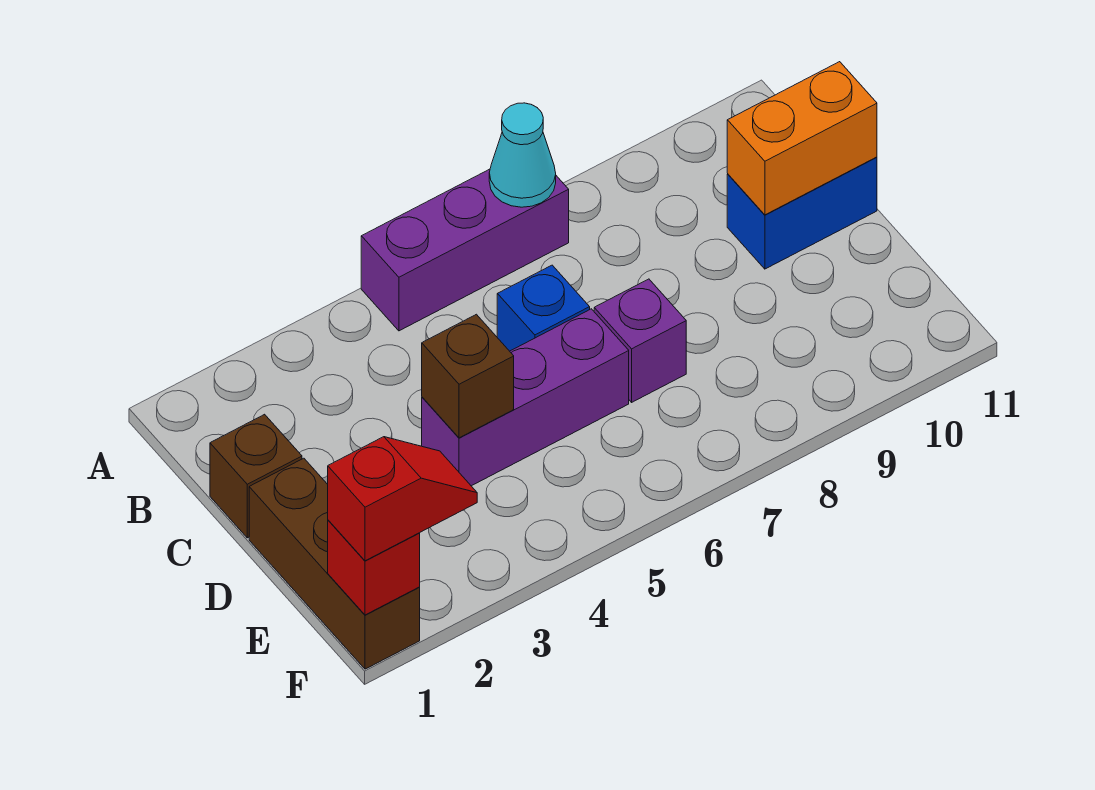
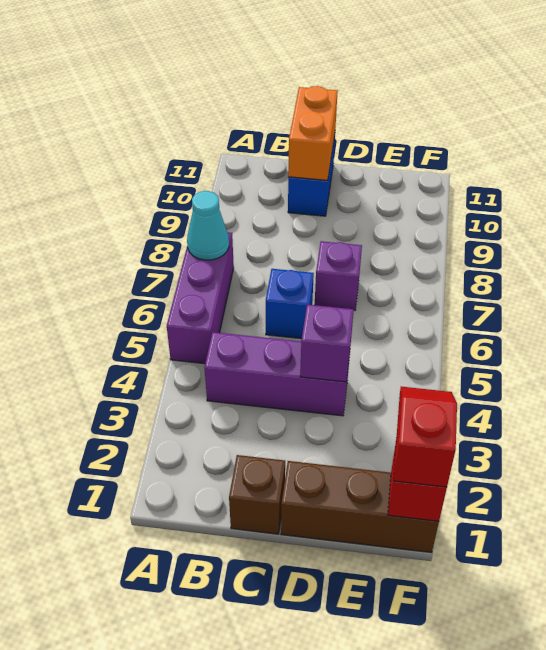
purple 1x3 brick [422,309,629,486] -> purple 1x3 brick turned to [204,332,350,416]
brown 1x1 brick [422,314,514,438] -> purple 1x1 brick [300,305,354,382]

